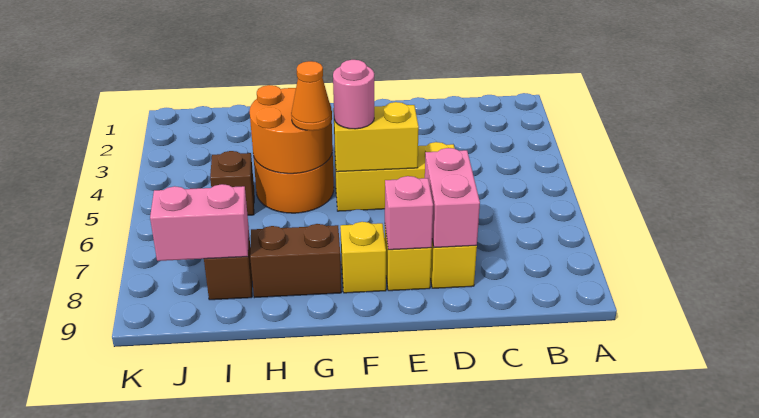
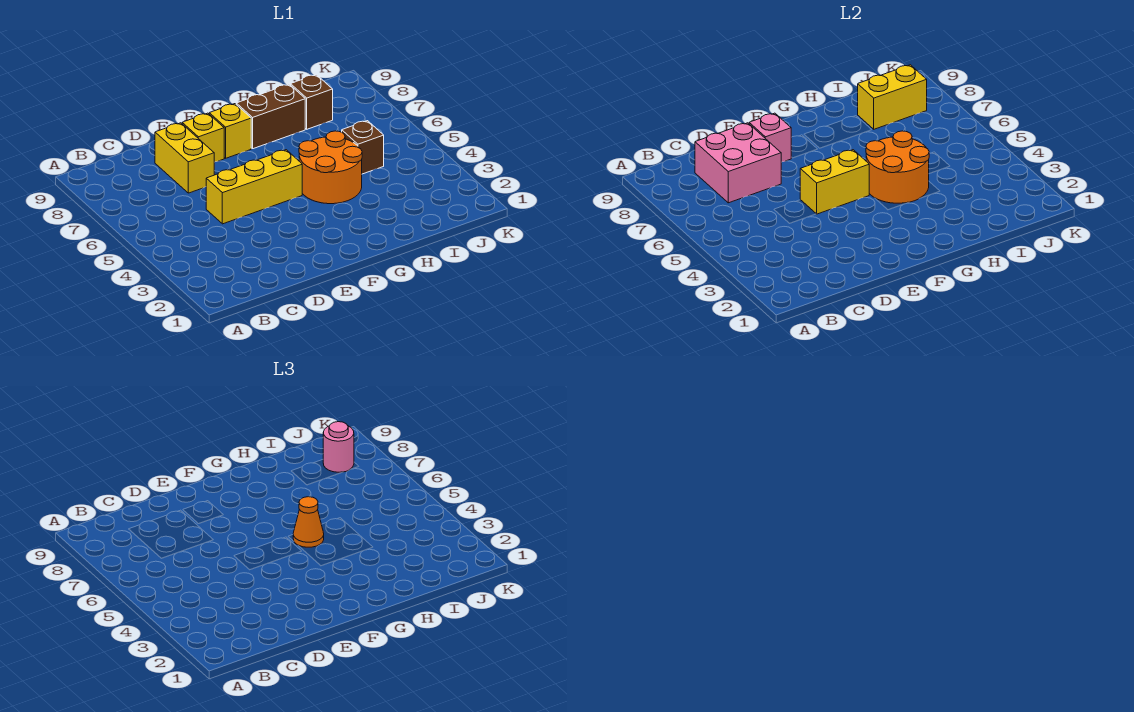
pink 1x2 brick [425,148,480,248] -> pink 2x2 brick [695,123,781,203]
pink 1x1 round brick [333,60,374,129] -> pink 1x1 round brick moved to [323,422,354,472]
pink 1x2 brick [150,184,249,261] -> yellow 1x2 brick [858,65,927,129]

